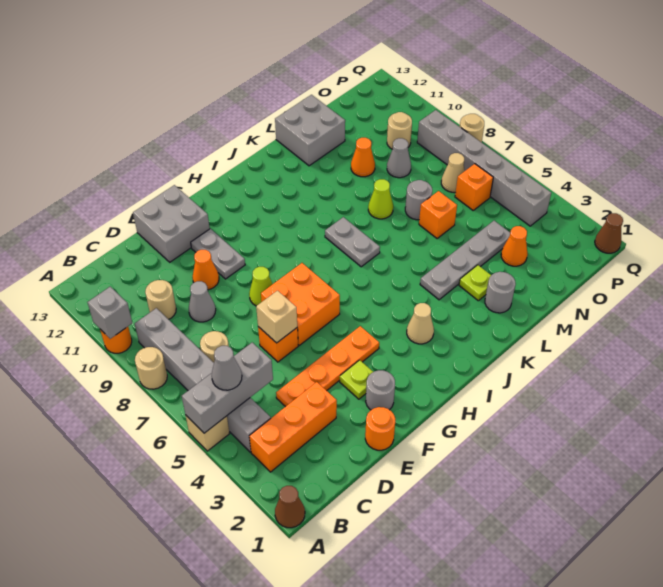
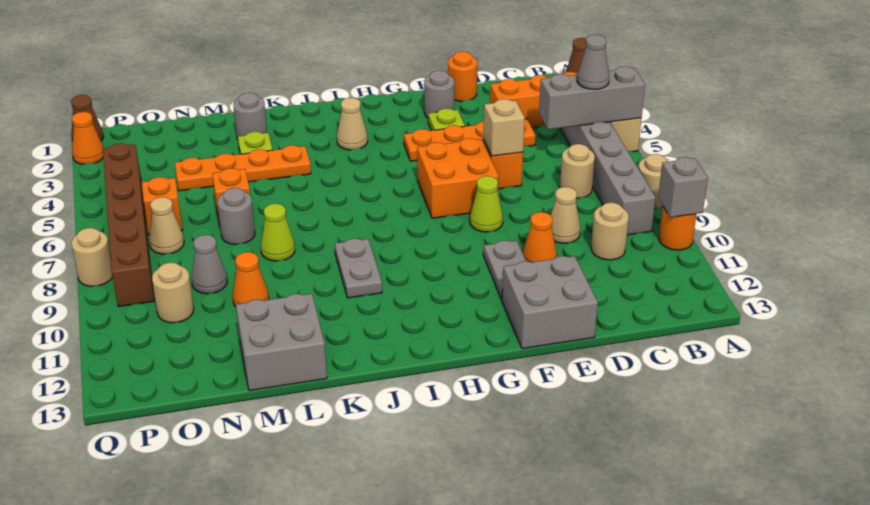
grey 1x1 cone [189,281,216,322] -> tan 1x1 cone [551,187,581,243]
grey 1x2 plate [325,217,380,267] -> grey 1x2 plate moved to [335,239,382,298]
grey 1x4 plate [420,221,510,300] -> orange 1x4 plate [175,145,311,191]
orange 1x1 cone [501,226,528,266] -> orange 1x1 cone moved to [72,112,103,164]
grey 1x6 brick [417,110,551,226] -> brown 1x6 brick [103,143,154,307]

